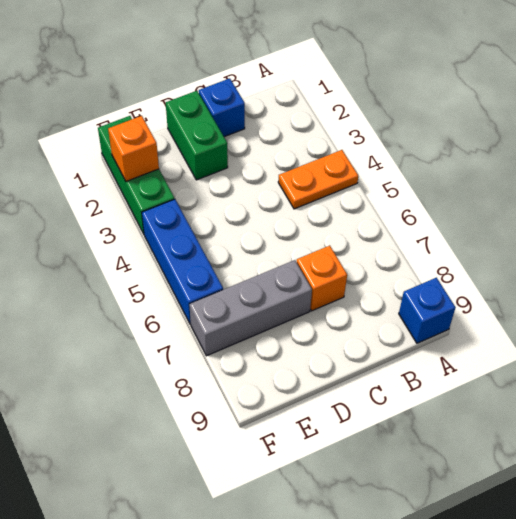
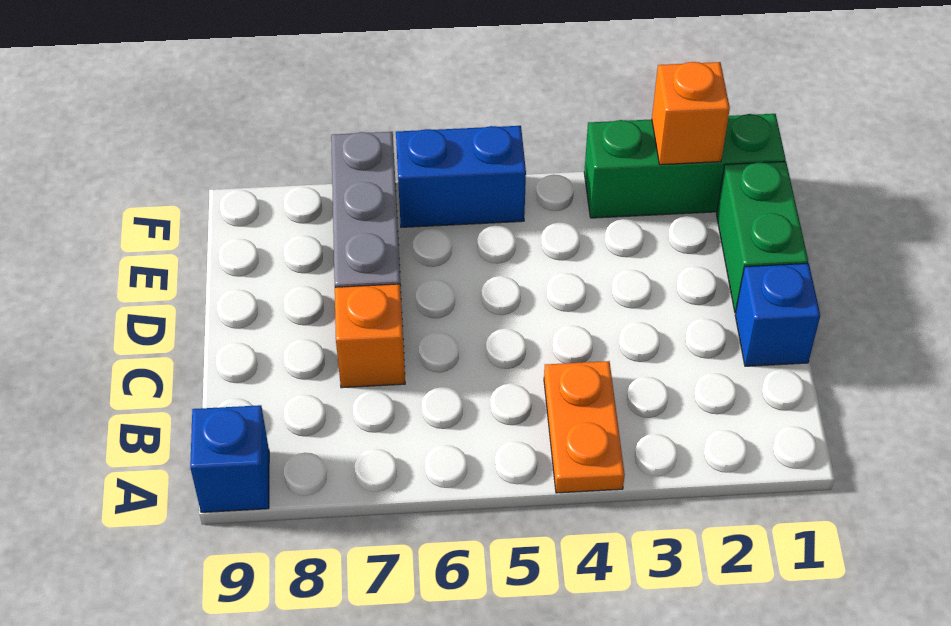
green 1x2 brick [166,91,228,180] -> green 1x2 brick turned to [716,161,808,313]
blue 1x3 brick [142,199,223,324] -> blue 1x2 brick [396,126,526,227]

